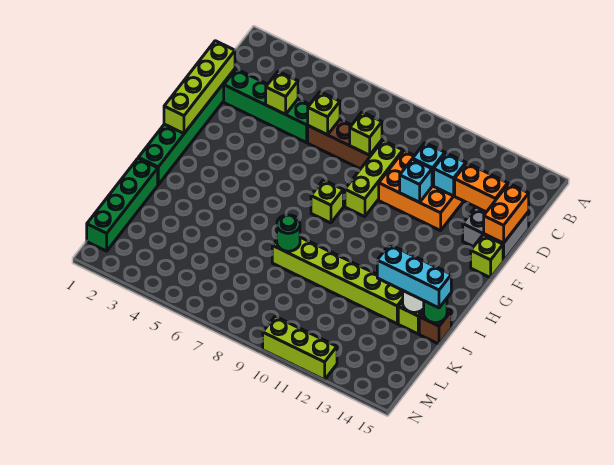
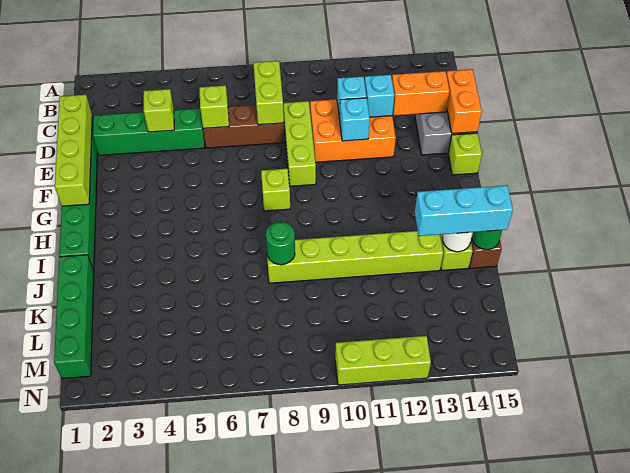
lime 1x1 brick [350,112,382,155] -> lime 1x2 brick [253,61,284,125]

